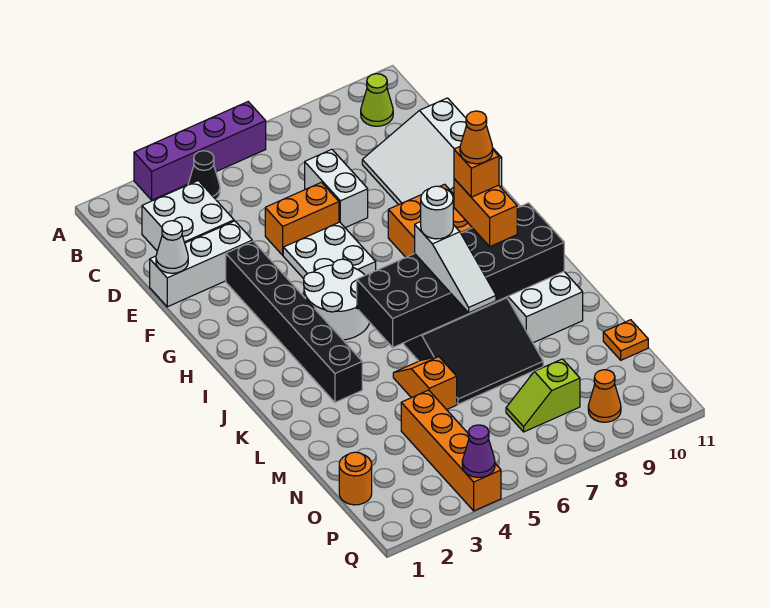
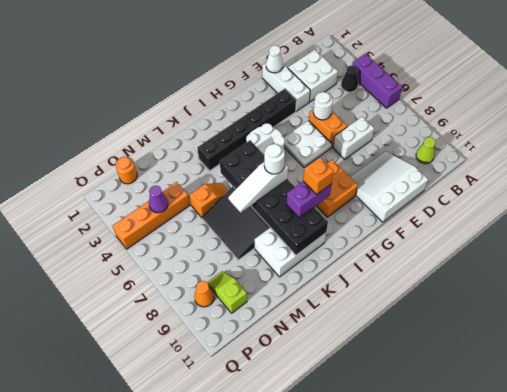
purple 1x4 brick [134,102,266,200] -> purple 1x3 brick [352,54,402,108]
none -> white 1x1 round brick [313,92,333,120]
orange 1x2 brick [454,179,517,246] -> purple 1x2 brick [286,181,332,218]
orange 1x1 cone [460,111,493,164] -> none
orange 1x1 plate [603,320,648,360] -> none
lime 1x2 slope [506,359,580,432] -> lime 1x2 slope moved to [207,271,247,313]
purple 1x1 cone [462,425,495,478] -> purple 1x1 cone moved to [149,186,168,213]

